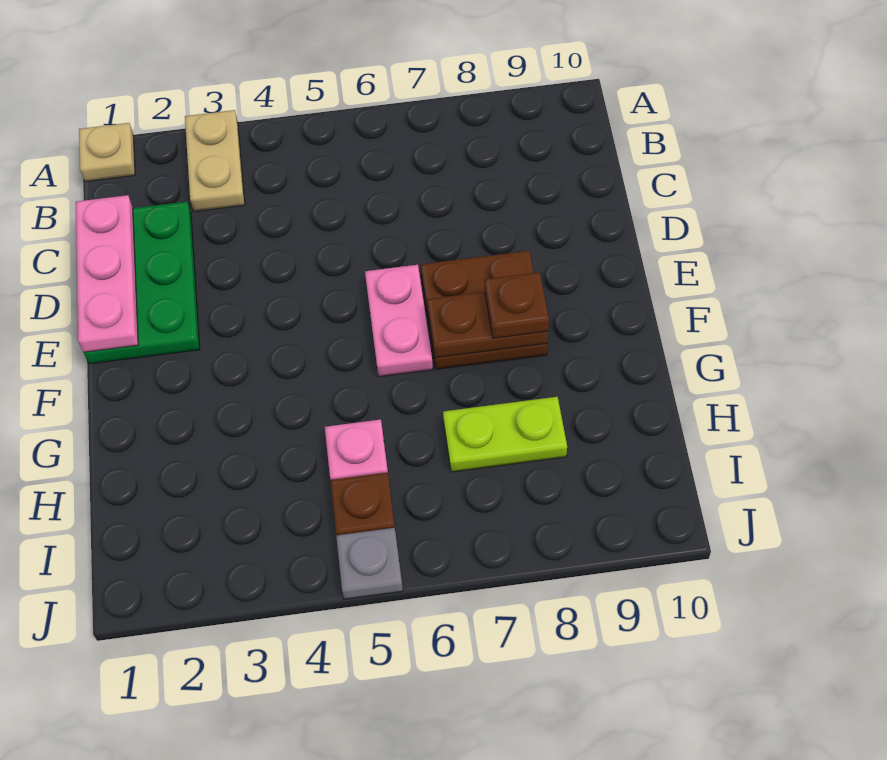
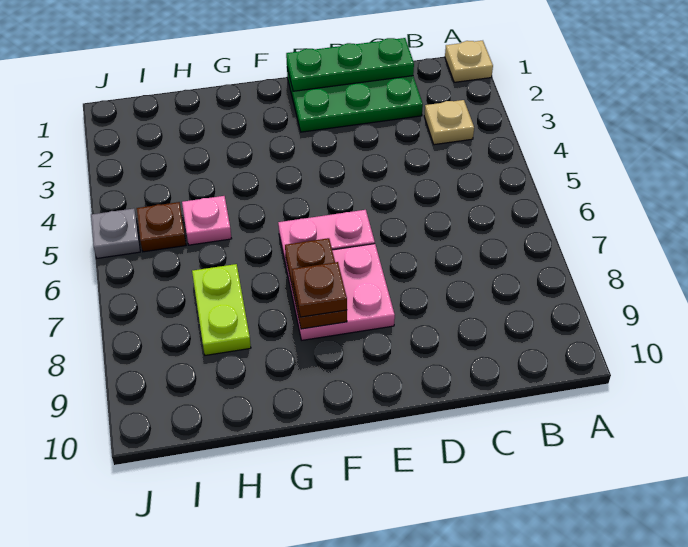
tan 1x2 plate [185,110,245,211] -> tan 1x1 plate [424,100,474,145]
pink 1x3 plate [76,195,138,352] -> green 1x3 plate [286,38,414,91]
brown 2x2 plate [421,251,547,369] -> pink 2x2 plate [286,244,395,340]

